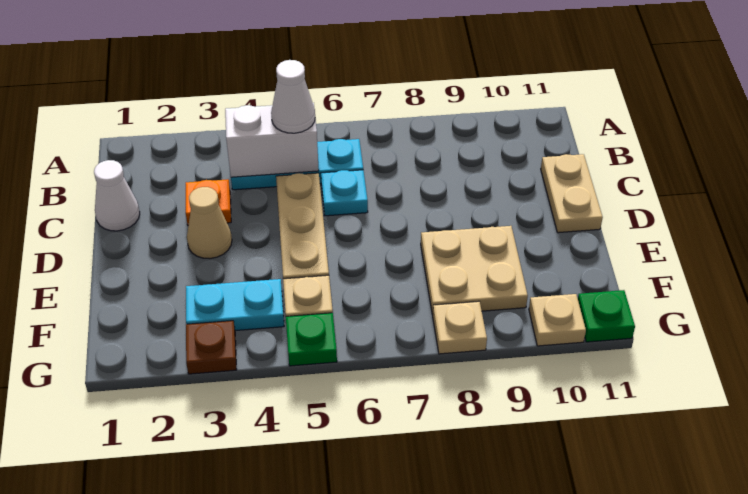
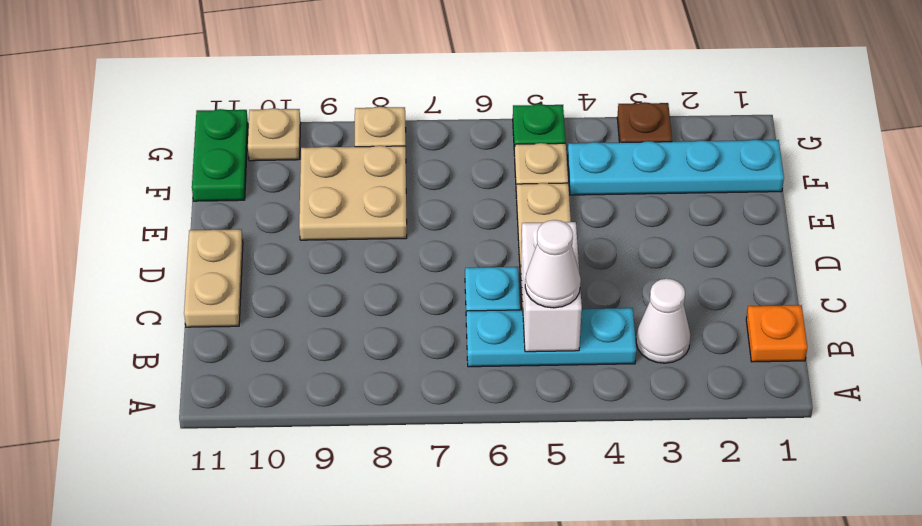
white 1x2 brick [225,103,319,177] -> white 1x2 brick turned to [521,222,582,352]
white 1x1 cone [94,160,140,231] -> white 1x1 cone moved to [636,279,691,363]
orange 1x1 plate [186,179,231,225] -> orange 1x1 plate moved to [746,305,807,362]
tan 1x1 cone [187,187,232,259] -> none
cyan 1x2 plate [186,279,284,331] -> cyan 1x4 plate [568,140,784,195]
green 1x1 plate [578,290,635,342] -> green 1x2 plate [192,109,248,201]

